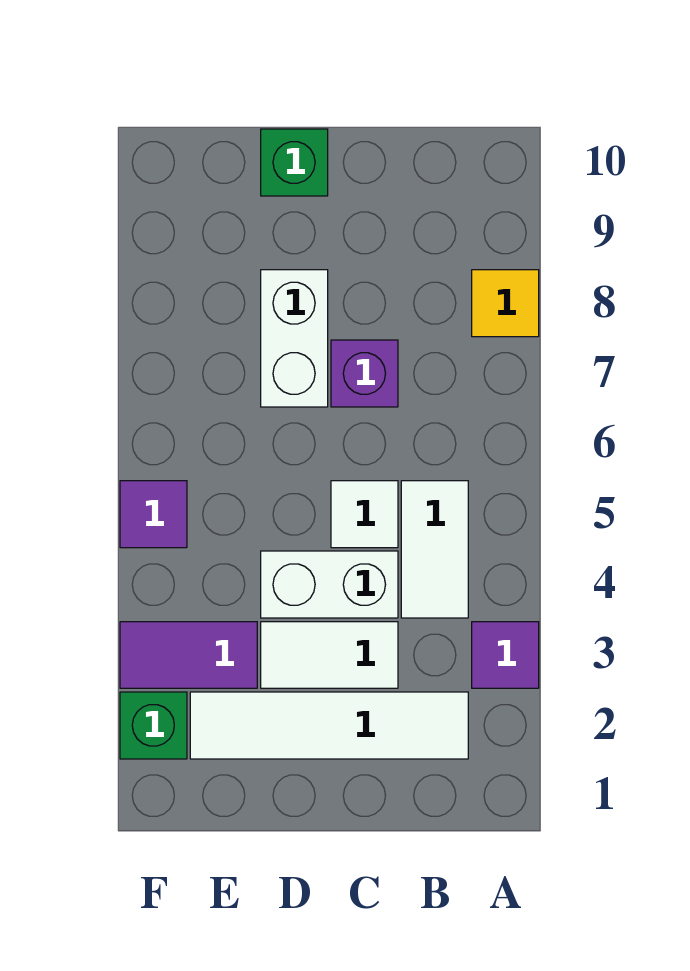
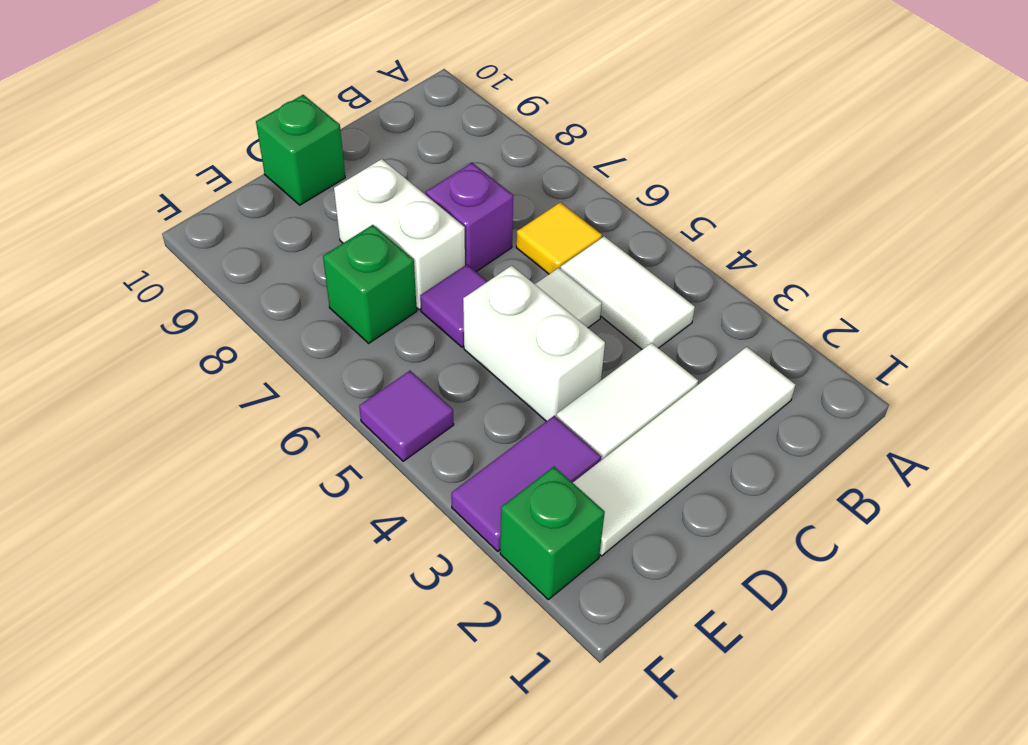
purple 1x1 tile [472,622,539,688] -> purple 1x1 tile moved to [420,264,488,347]
yellow 1x1 tile [472,270,539,337] -> yellow 1x1 tile moved to [516,202,602,274]
white 1x2 brick [261,551,398,618] -> white 1x2 brick turned to [463,266,605,421]
none -> green 1x1 brick [323,225,417,343]

